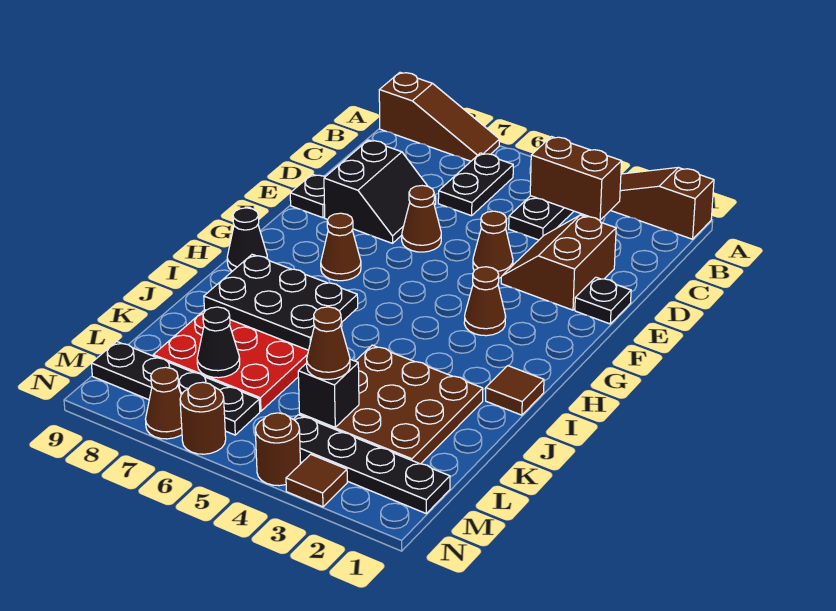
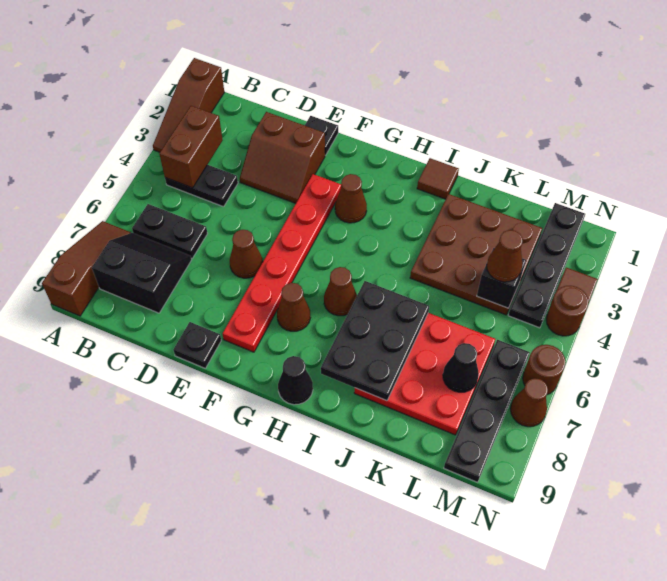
black 2x2 slope [324,140,436,243] -> black 2x2 slope moved to [92,233,192,313]
brown 1x1 cone [473,211,513,278] -> brown 1x1 cone moved to [324,267,357,316]
none -> red 1x6 plate [223,174,341,352]

